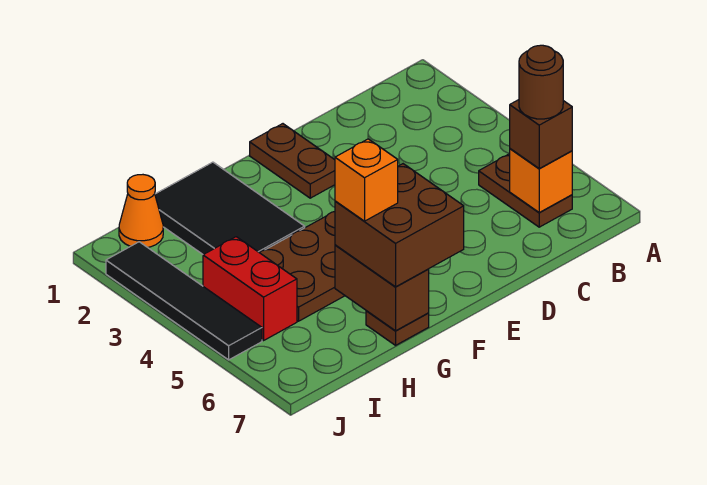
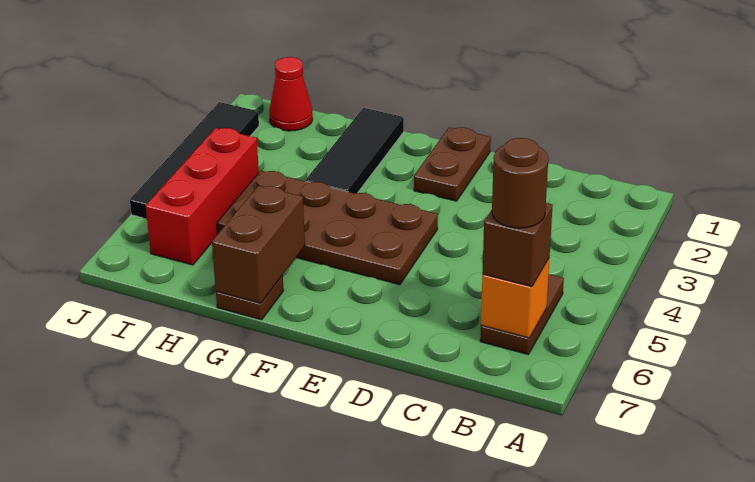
brown 2x2 brick [335,164,464,287] -> none
black 2x3 tile [155,162,305,255] -> black 1x3 tile [305,108,404,193]
orange 1x1 brick [335,139,398,221] -> none
orange 1x1 cone [119,175,163,247] -> red 1x1 cone [269,57,313,131]
red 1x2 brick [203,237,297,341] -> red 1x3 brick [146,128,259,265]

